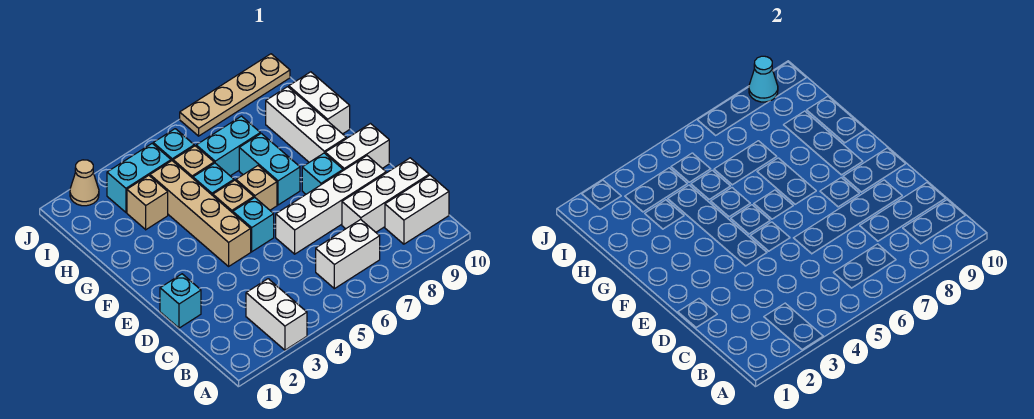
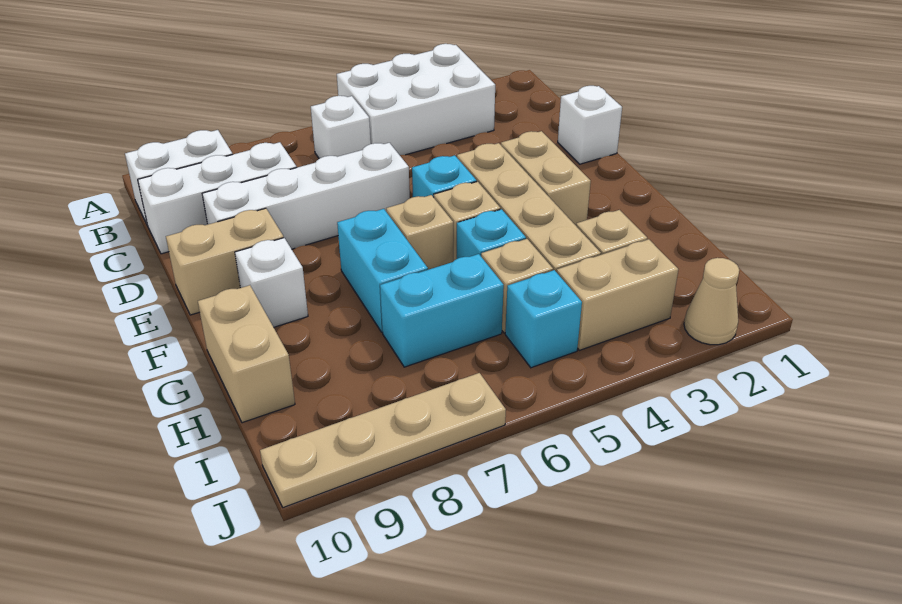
white 1x2 brick [246,279,307,350] -> white 2x3 brick [337,44,495,155]
white 1x2 brick [316,219,380,289] -> white 1x1 brick [311,96,371,159]
cyan 1x1 brick [160,274,201,328] -> white 1x1 brick [558,86,622,164]
none -> tan 1x2 brick [501,131,591,225]
cyan 1x1 brick [302,153,343,194] -> none
white 1x2 brick [325,124,389,171] -> tan 1x2 brick [166,208,284,315]
white 1x3 brick [266,87,346,162] -> white 1x1 brick [235,238,308,327]
white 1x2 brick [289,72,350,134] -> tan 1x2 brick [198,285,295,423]
cyan 1x2 brick [107,144,171,212] -> tan 1x2 brick [557,239,678,350]
cyan 1x1 cone [749,56,778,102] -> none

